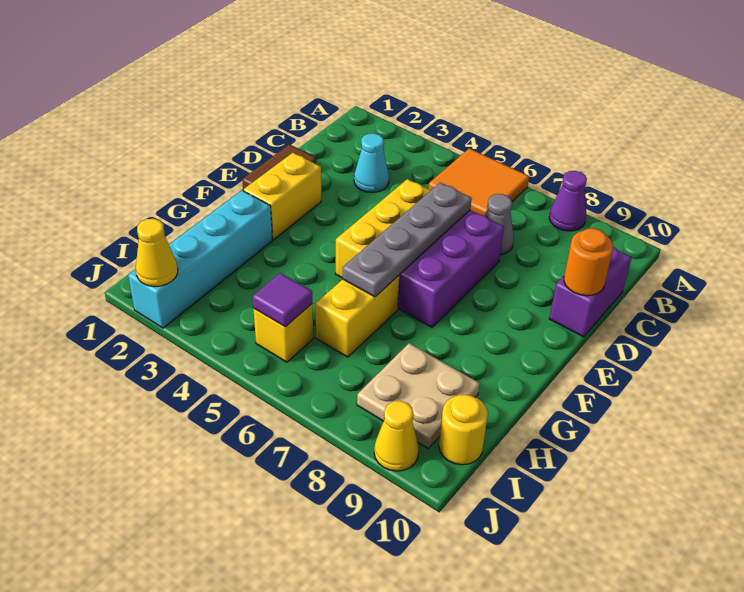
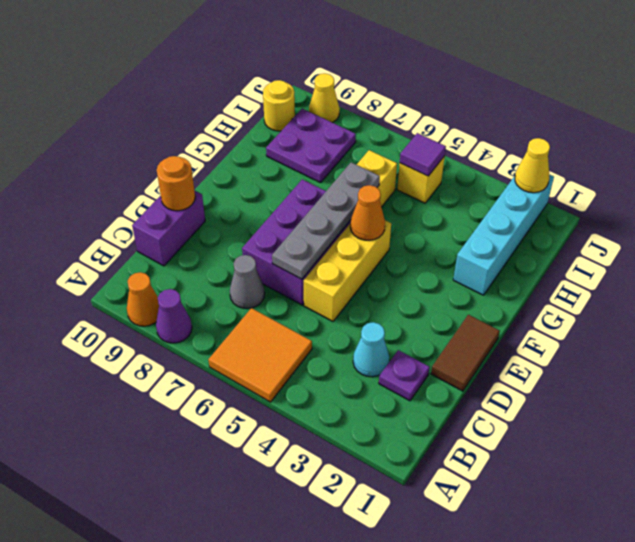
none -> orange 1x1 cone [127,272,159,326]
none -> purple 1x1 plate [379,350,430,401]
yellow 1x2 brick [243,153,321,240] -> none
none -> orange 1x1 cone [350,185,385,240]
tan 2x2 plate [357,343,480,448] -> purple 2x2 plate [266,109,356,183]

